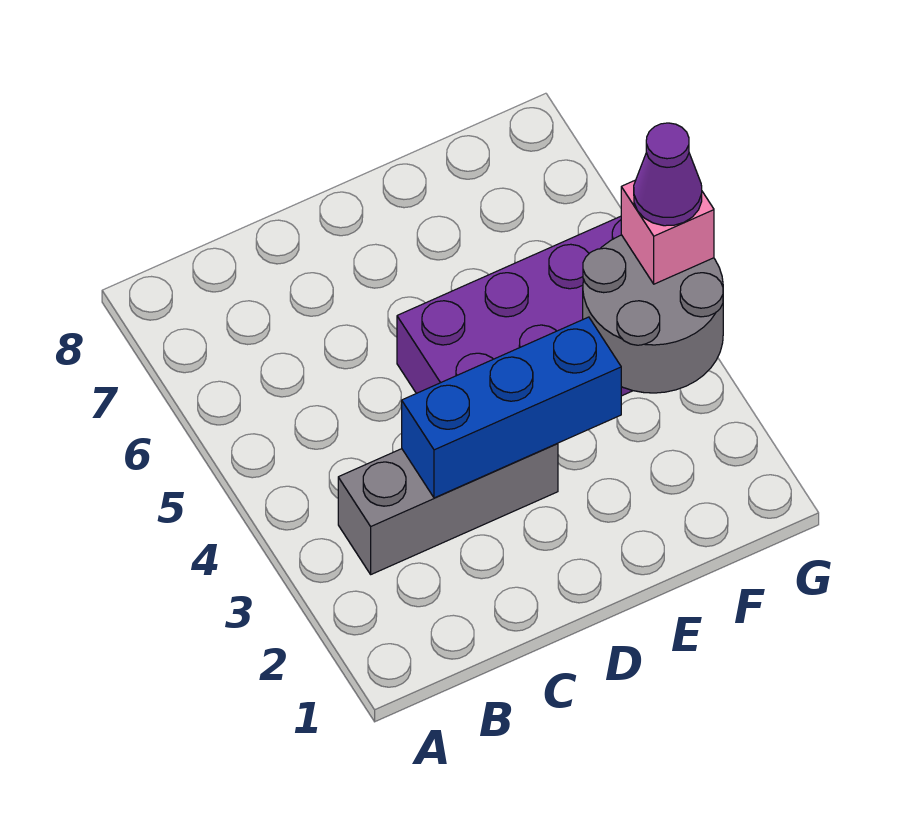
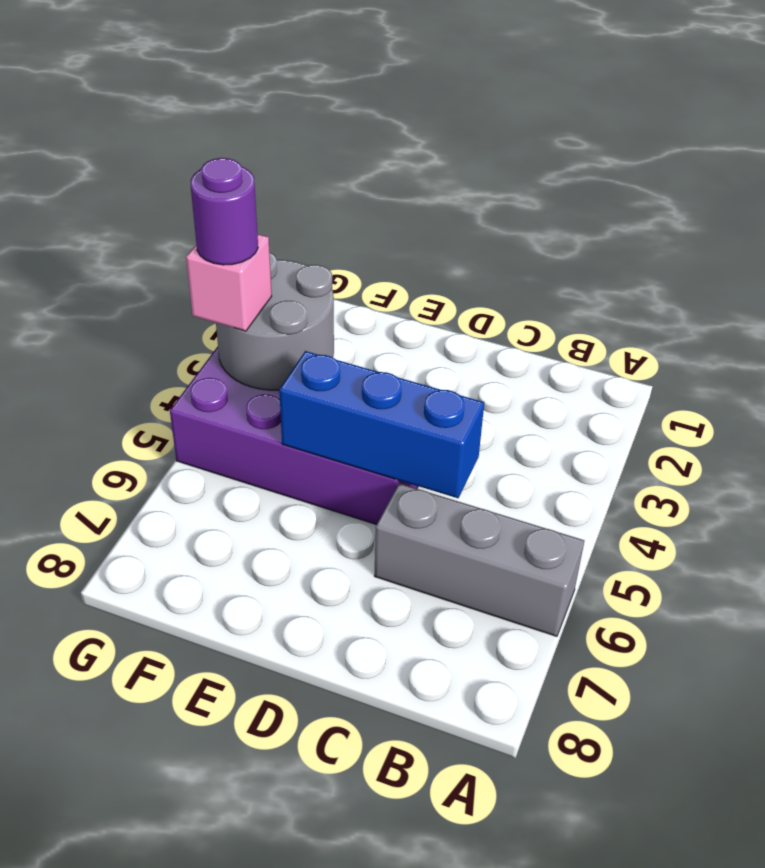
grey 1x3 brick [338,443,558,574] -> grey 1x3 brick moved to [374,483,584,636]
blue 1x3 brick [402,317,621,498] -> blue 1x3 brick moved to [279,351,484,498]
purple 1x1 cone [634,123,702,226] -> purple 1x1 round brick [191,158,258,265]

